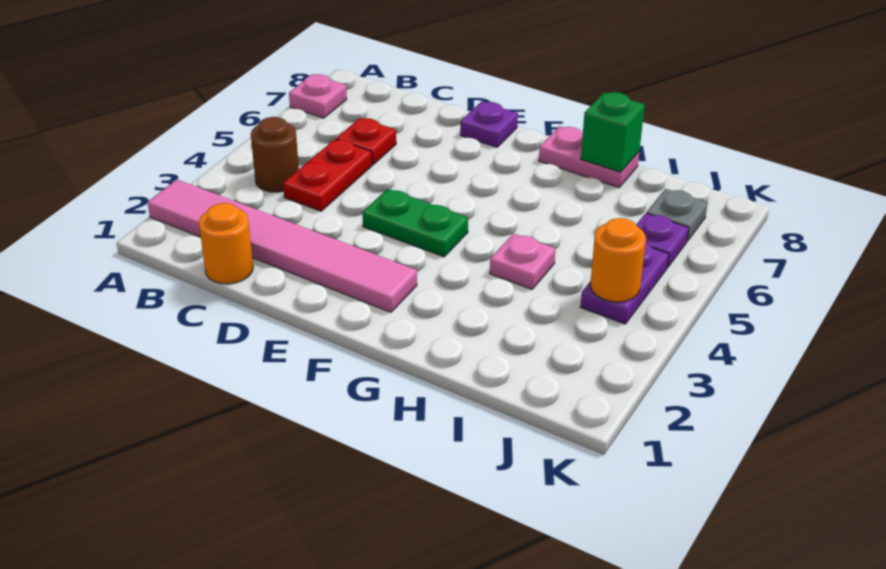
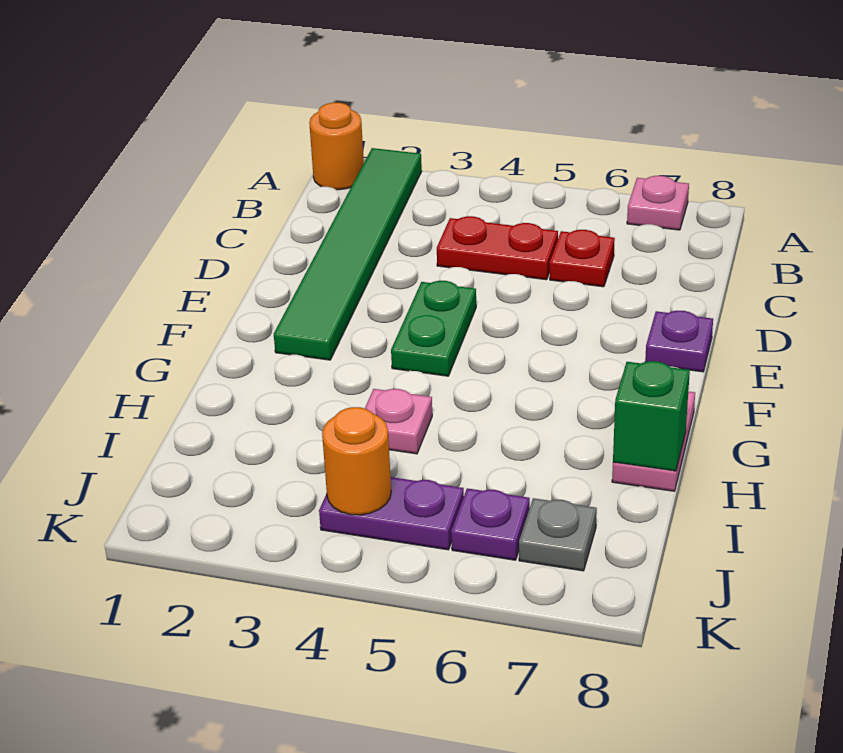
pink 1x6 tile [147,179,417,312] -> green 1x6 tile [274,148,422,360]
brown 1x1 round brick [251,117,299,192] -> none
orange 1x1 round brick [199,203,253,284] -> orange 1x1 round brick moved to [309,102,364,190]

